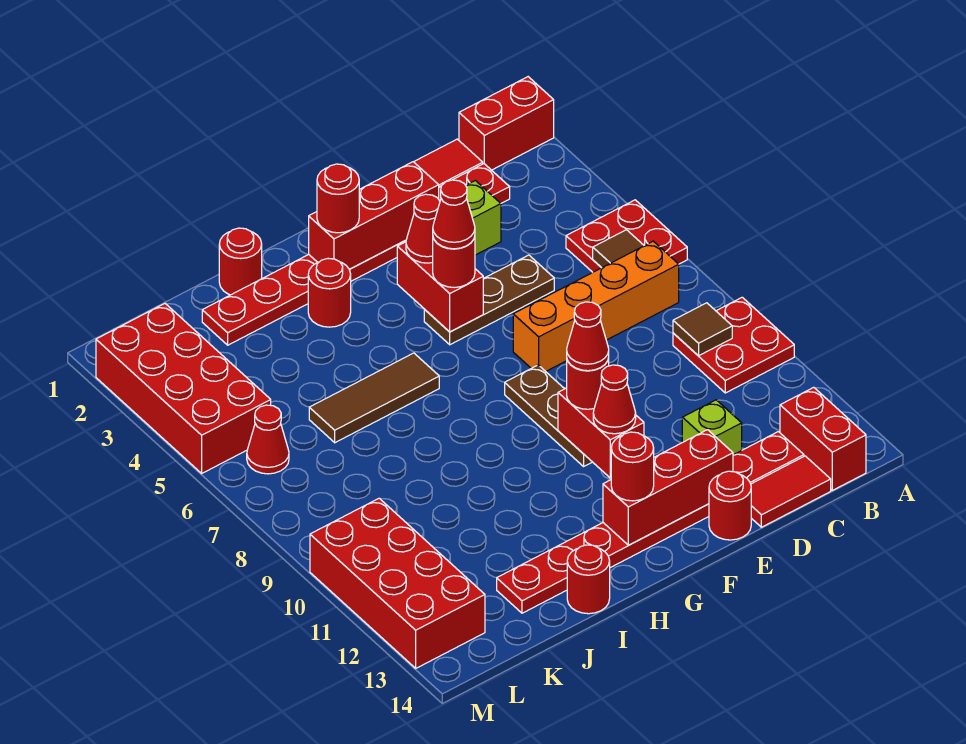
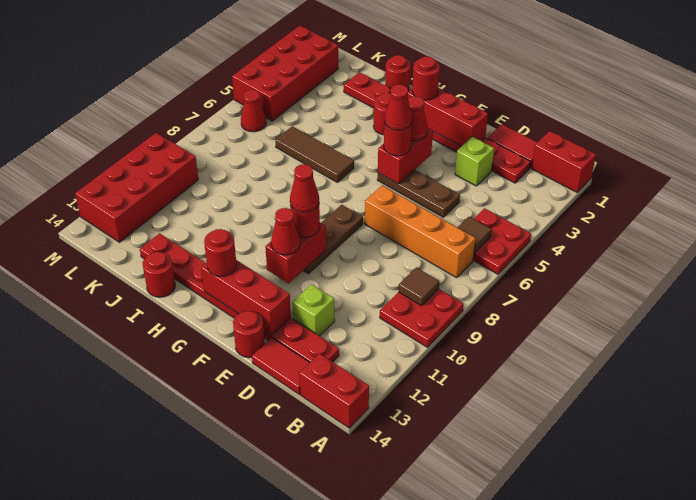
red 1x2 brick [780,387,866,490] -> red 1x2 brick turned to [299,353,369,428]

